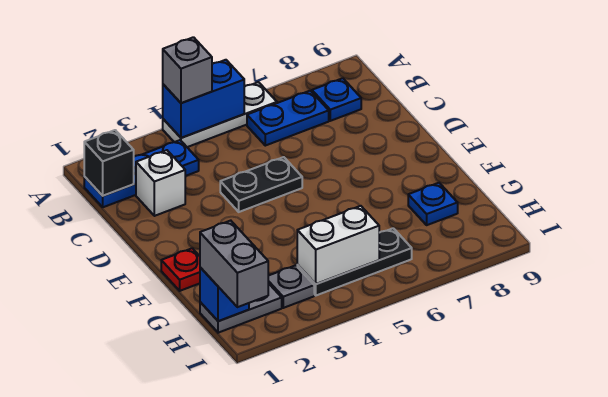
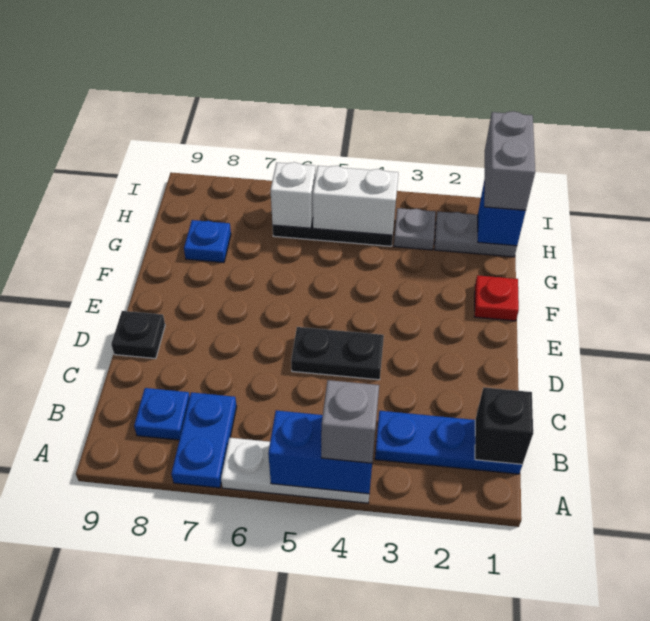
blue 1x2 plate [247,91,329,146] -> blue 1x2 plate turned to [171,392,237,488]
white 1x1 brick [136,150,185,216] -> white 1x1 brick moved to [271,162,316,228]
none -> black 1x1 plate [111,311,165,359]

